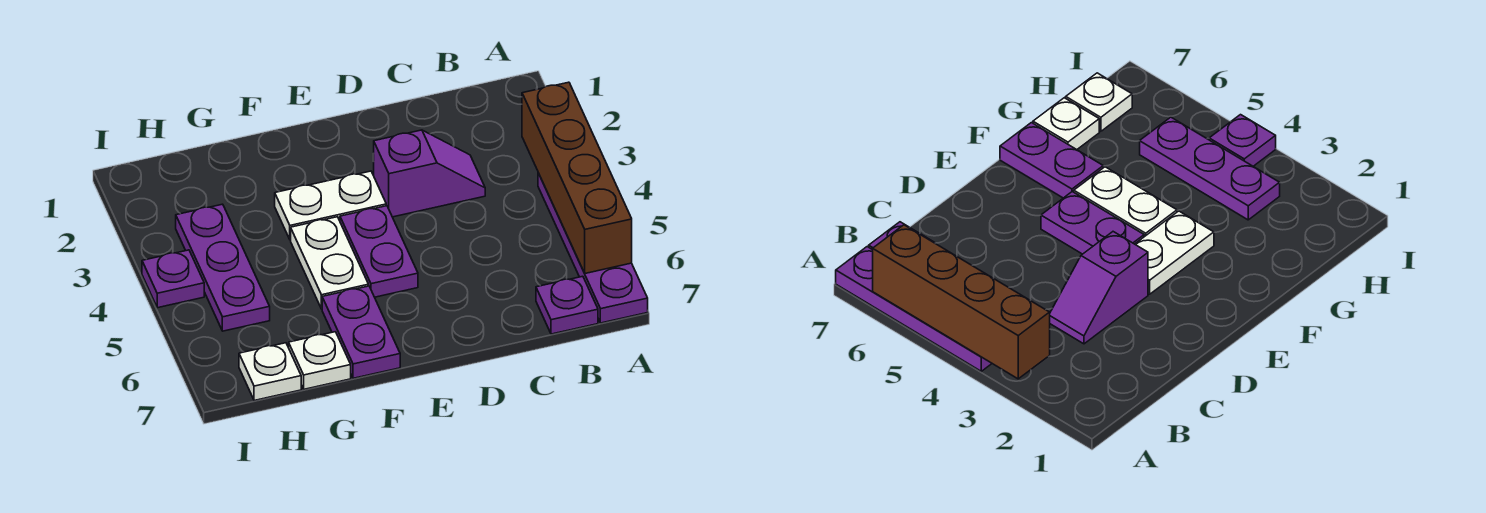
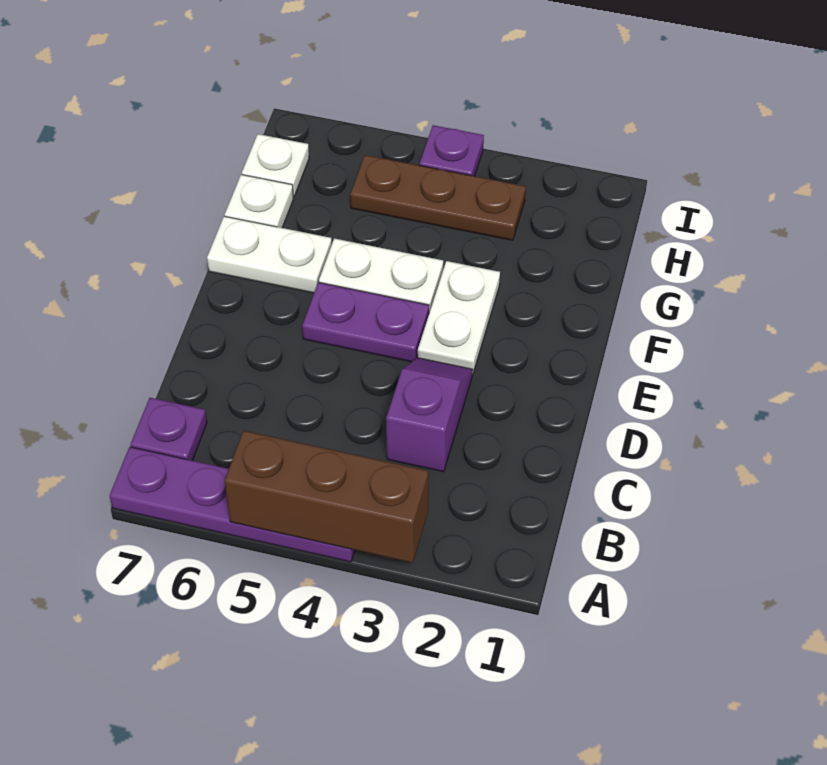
brown 1x4 brick [522,82,632,273] -> brown 1x3 brick [225,431,428,563]
purple 1x2 slope [374,130,485,217] -> purple 1x2 slope turned to [386,358,473,472]
purple 1x2 plate [322,286,400,378] -> white 1x2 plate [207,216,332,293]
purple 1x3 plate [176,204,270,331] -> brown 1x3 plate [350,155,526,240]

